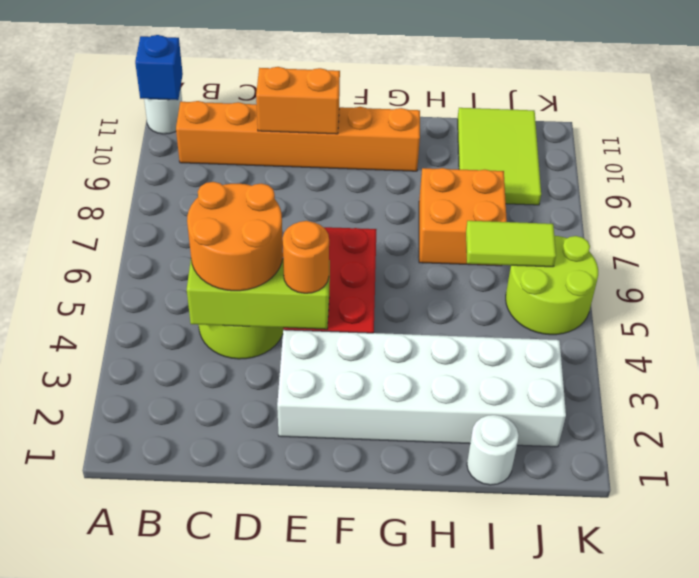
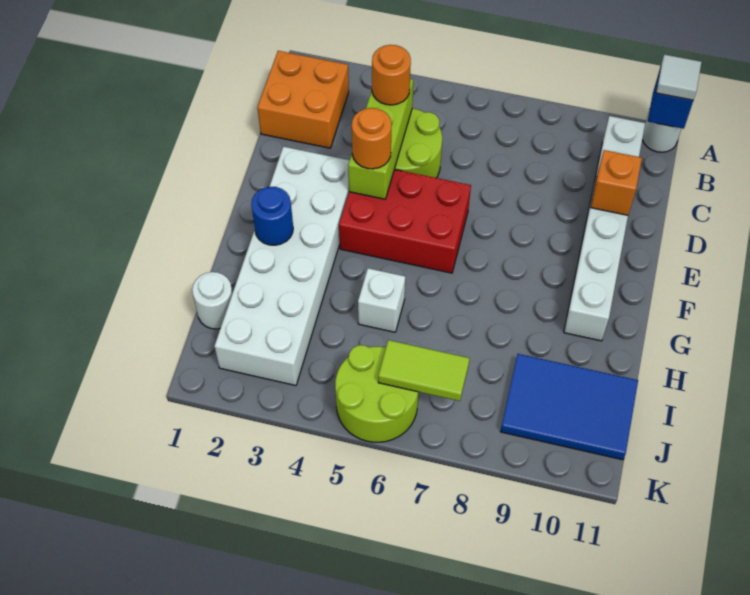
none -> white 1x1 tile [656,55,701,100]
orange 1x6 brick [176,101,420,171] -> white 1x6 brick [564,116,645,341]
orange 2x2 round brick [187,182,283,291] -> orange 1x1 round brick [372,45,411,105]
orange 1x2 brick [256,67,340,134] -> orange 1x1 brick [591,150,642,215]
none -> blue 1x1 round brick [251,187,293,245]
none -> white 1x1 brick [358,268,405,332]
orange 2x2 brick [419,168,507,266] -> orange 2x2 brick moved to [257,51,349,148]
lime 1x2 tile [466,221,556,267] -> lime 1x2 tile turned to [378,340,470,401]
lime 2x3 tile [458,108,541,205] -> blue 2x3 tile [500,354,638,460]

